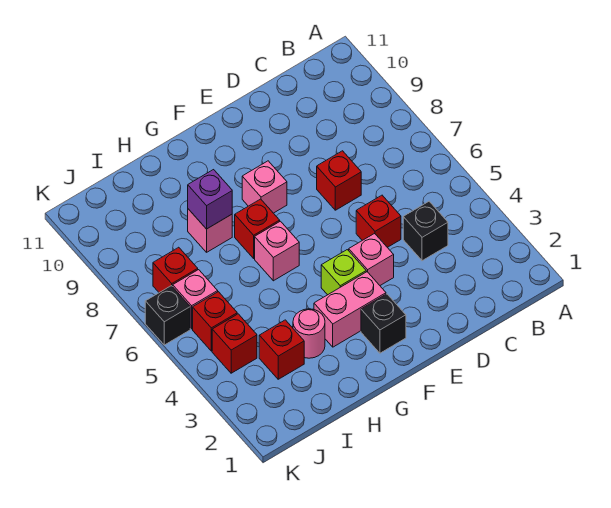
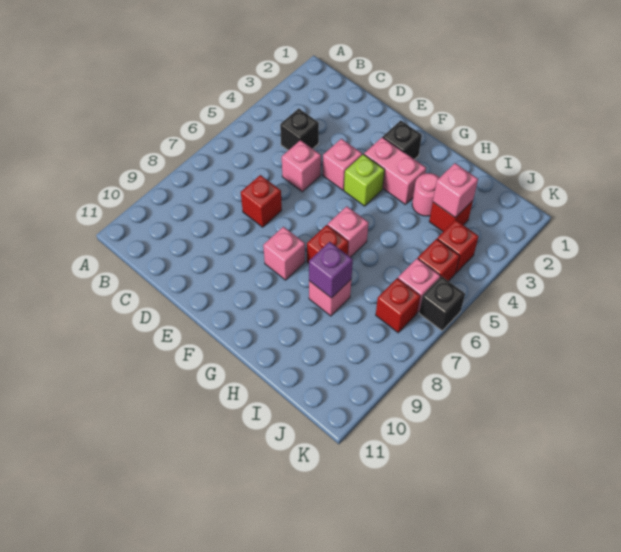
red 1x1 brick [356,195,401,247] -> pink 1x1 brick [282,140,321,192]
none -> pink 1x1 brick [433,163,478,218]

